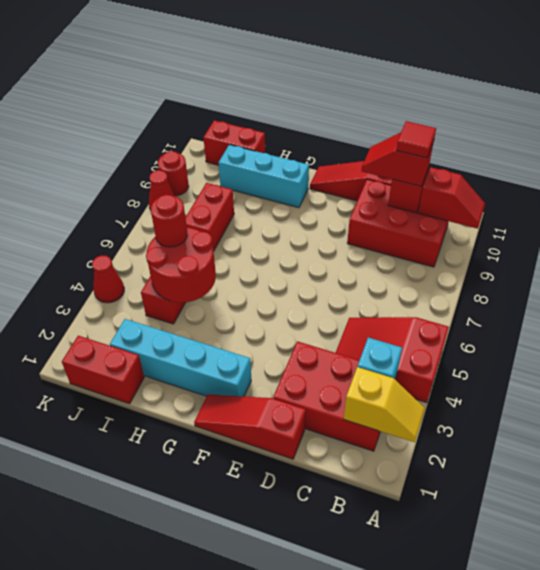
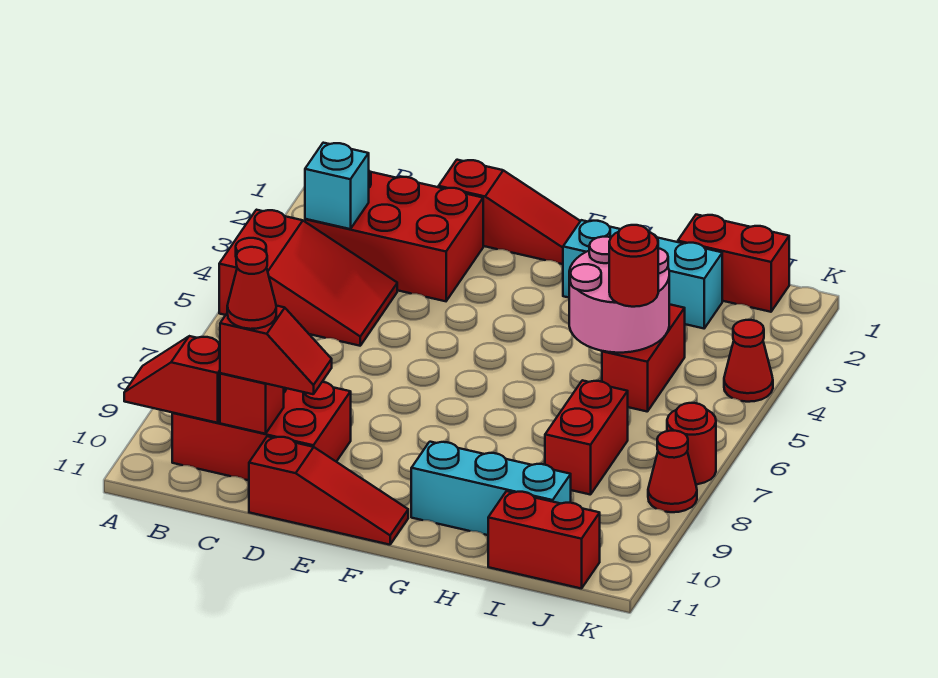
yellow 1x2 slope [344,367,425,442] -> none
red 1x1 tile [396,121,436,158] -> red 1x1 cone [227,247,276,329]
cyan 1x4 brick [110,319,251,397] -> cyan 1x3 brick [563,220,722,328]
red 2x2 round brick [146,227,216,303] -> pink 2x2 round brick [569,237,669,353]
red 1x1 round brick [158,151,189,196] -> red 1x1 round brick moved to [667,403,716,484]

